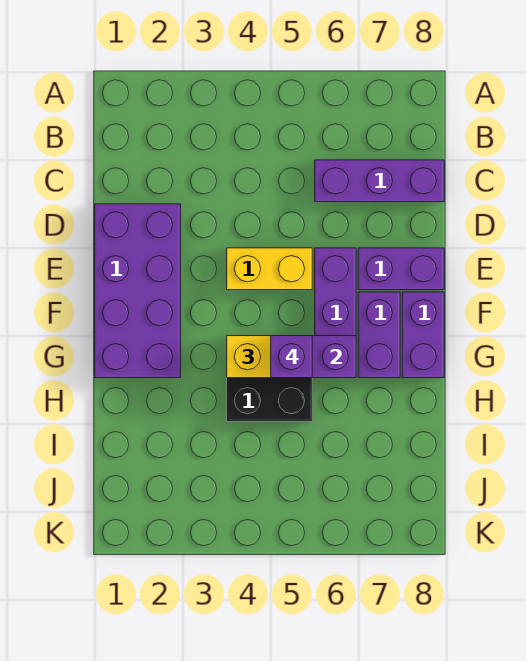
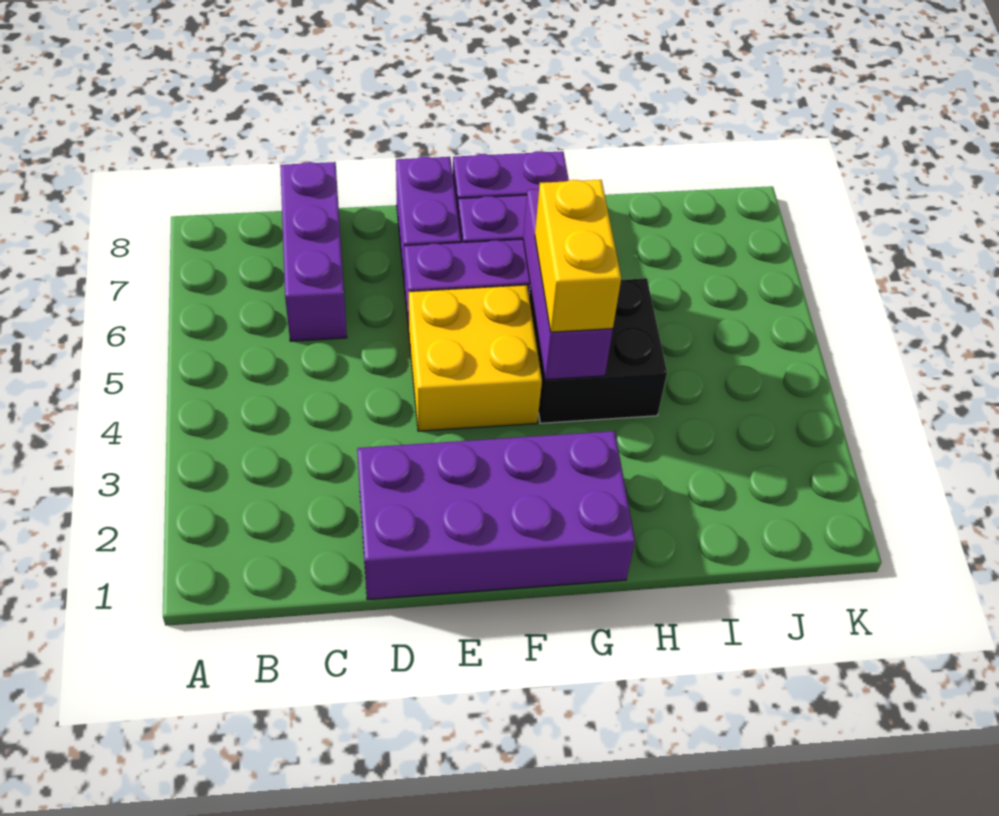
yellow 1x2 brick [227,248,312,290] -> yellow 2x2 brick [409,285,542,431]
purple 1x1 brick [271,336,312,378] -> none

